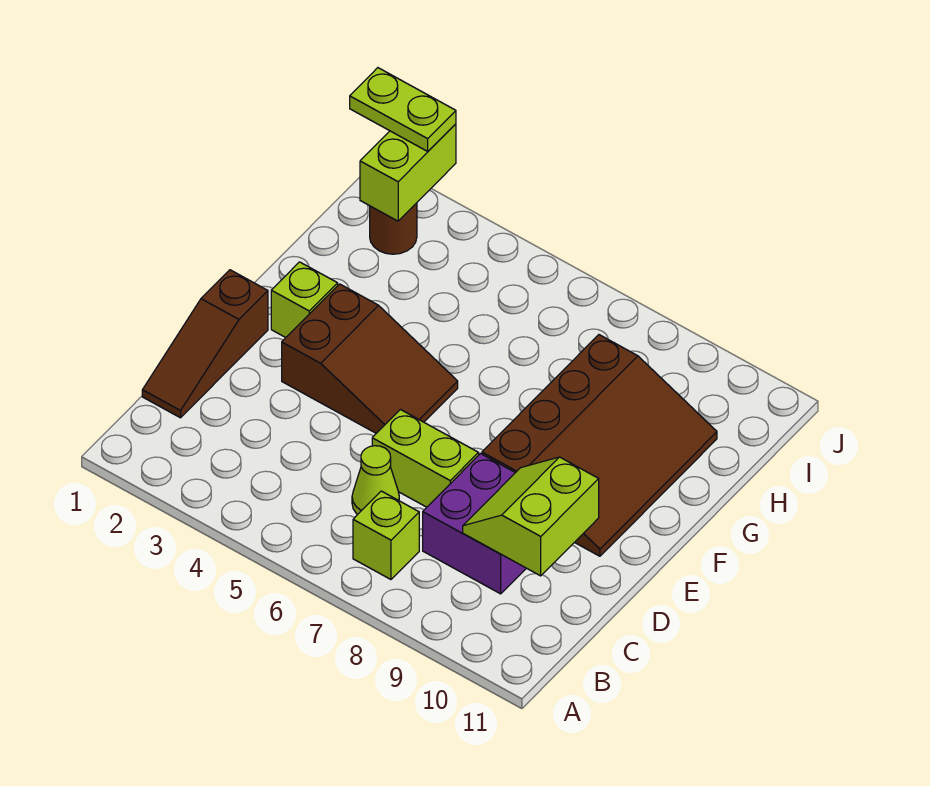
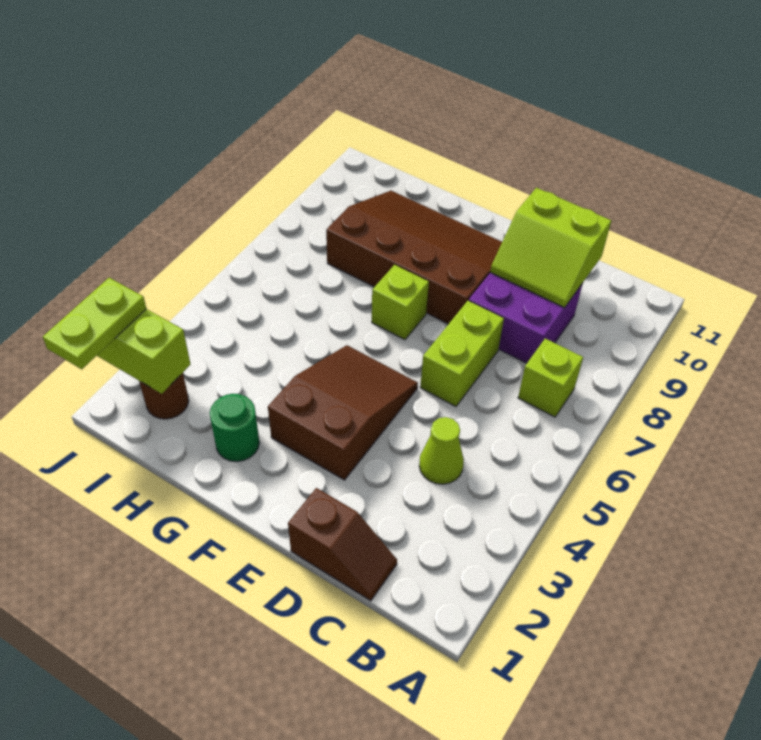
brown 1x3 slope [142,270,268,418] -> brown 1x2 slope [288,488,397,601]
lime 1x1 cone [352,446,399,514] -> lime 1x1 cone moved to [419,417,464,484]
lime 1x1 brick [271,262,338,338] -> lime 1x1 brick moved to [372,265,429,340]
none -> green 1x1 round brick [210,394,259,462]

